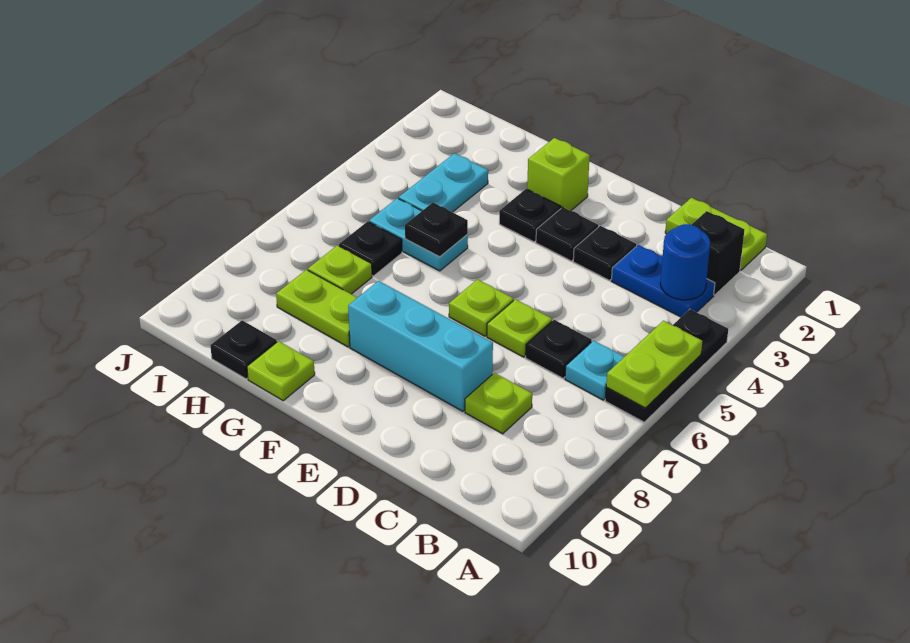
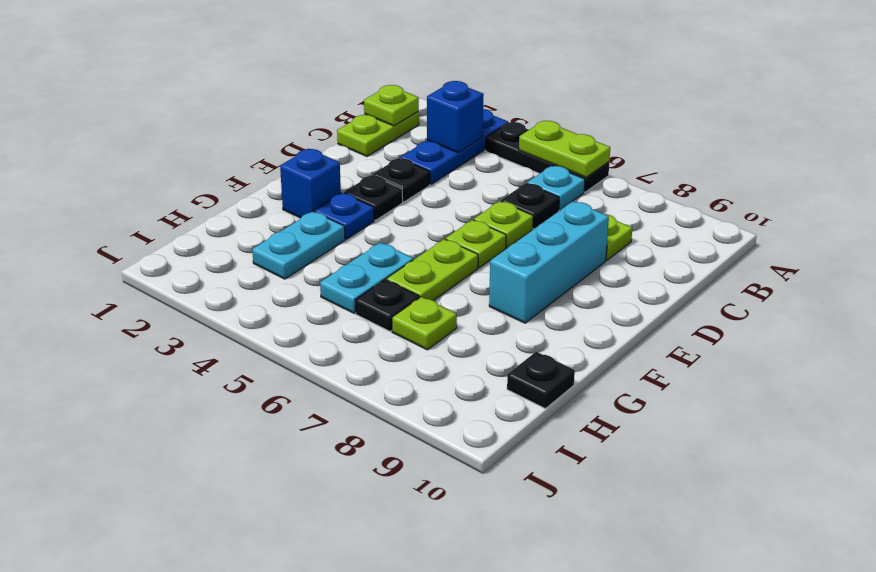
black 1x1 brick [692,211,744,295] -> none
blue 1x2 plate [611,245,715,317] -> blue 1x3 plate [400,109,508,184]
blue 1x1 round brick [660,224,710,300] -> blue 1x1 brick [427,81,484,153]
lime 1x1 brick [527,138,590,211] -> blue 1x1 brick [280,149,341,218]
black 1x1 plate [499,189,561,242] -> blue 1x1 plate [314,193,374,239]
black 1x1 plate [405,203,468,257] -> none
lime 1x2 plate [276,270,357,347] -> lime 1x2 plate moved to [387,239,478,301]
lime 1x1 plate [247,341,315,401] -> lime 1x1 plate moved to [364,85,419,126]
cyan 1x2 plate [398,153,488,212] -> cyan 1x2 plate turned to [252,211,345,279]

